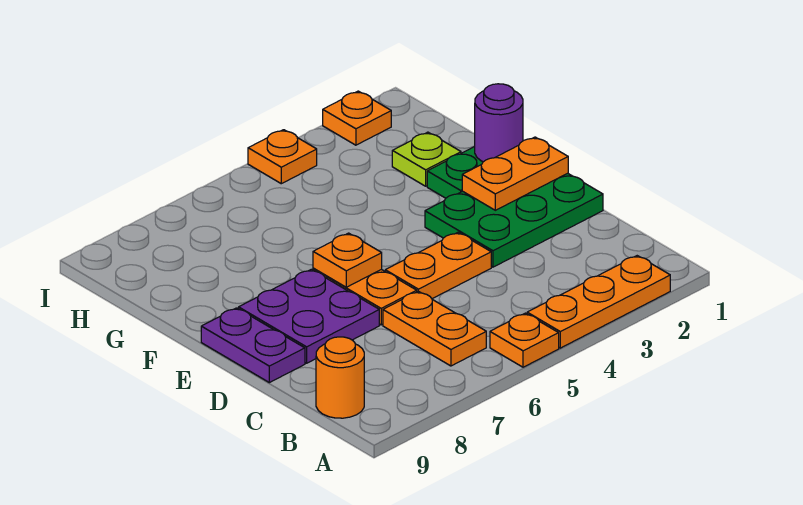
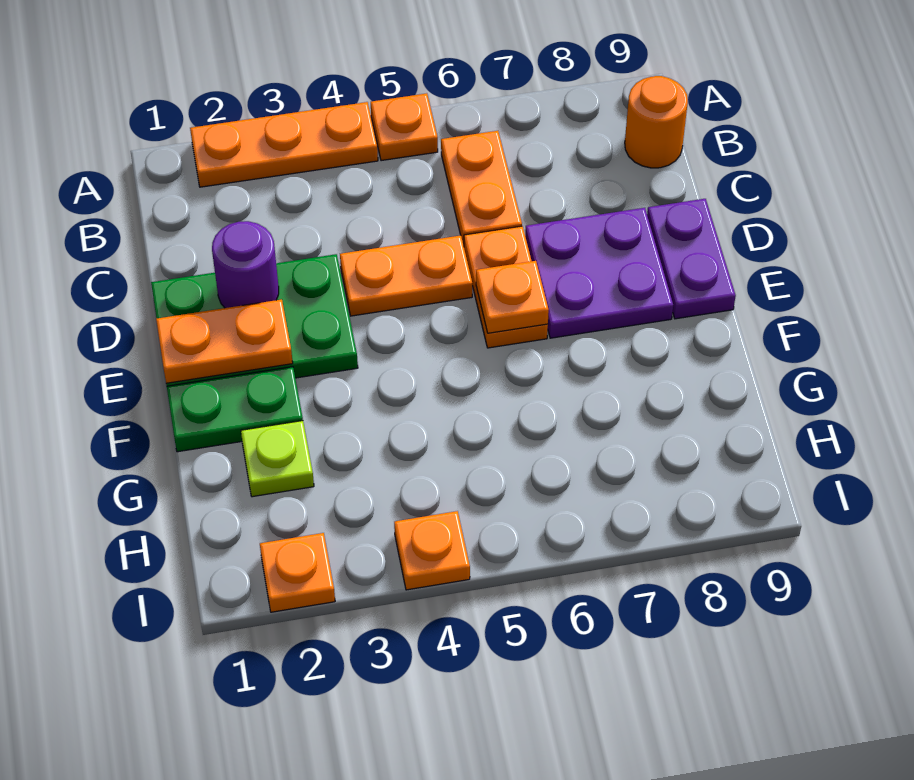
purple 1x1 round brick [475,84,523,162] -> purple 1x1 round brick moved to [212,221,279,308]

